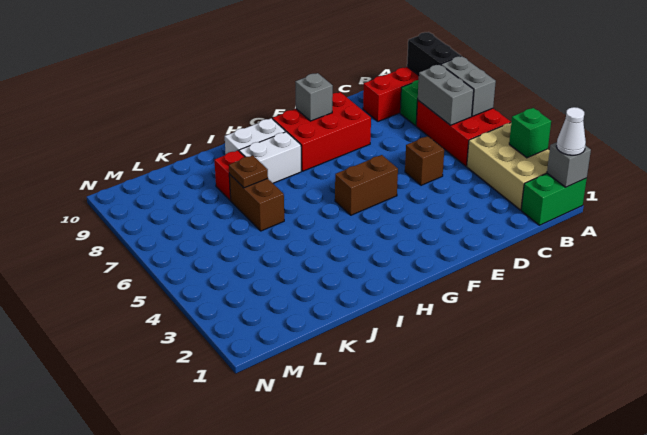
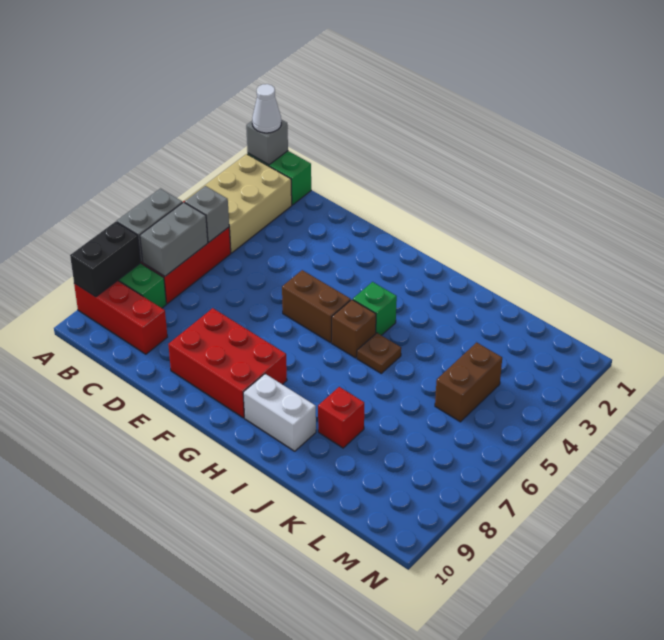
green 1x1 brick [509,108,551,158] -> green 1x1 brick moved to [353,282,397,335]
brown 1x1 brick [405,136,444,185] -> brown 1x1 brick moved to [332,300,376,358]
grey 1x1 brick [295,73,333,121] -> grey 1x1 brick moved to [185,186,229,242]
white 1x2 brick [239,132,301,183] -> none
brown 1x2 brick [229,174,284,231] -> brown 1x2 brick moved to [435,342,502,422]
brown 1x1 plate [229,155,268,188] -> brown 1x1 plate moved to [357,333,401,373]

